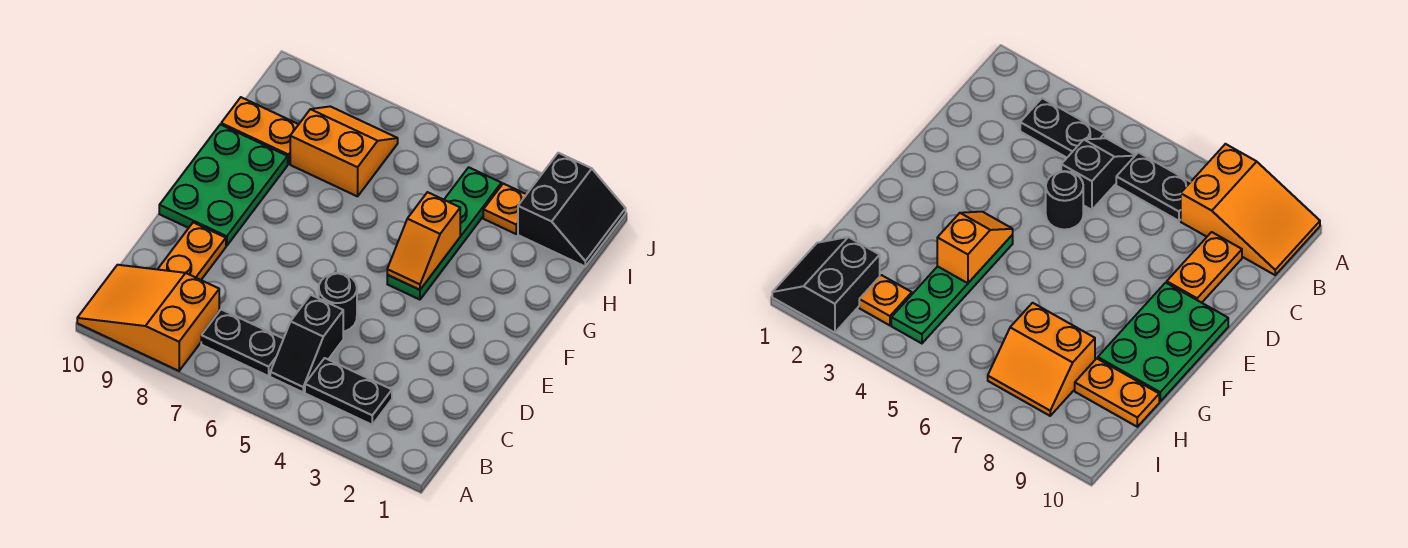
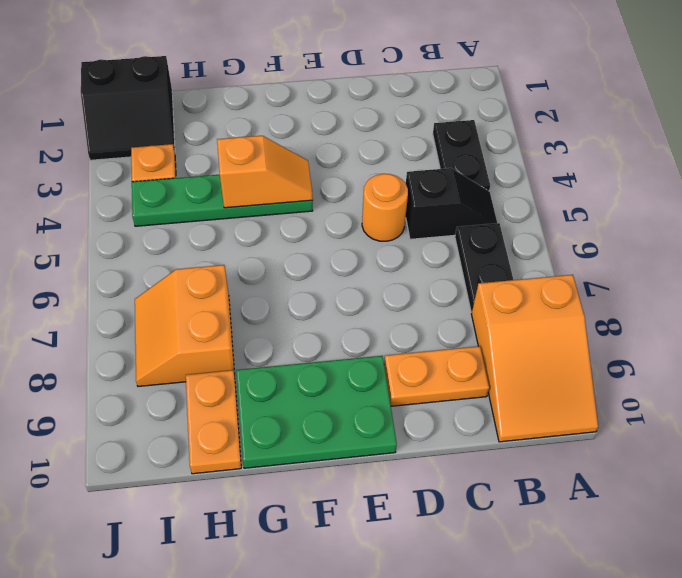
black 1x1 round brick [319,273,357,332] -> orange 1x1 round brick [362,174,408,241]
black 2x2 slope [518,153,626,266] -> black 2x2 slope turned to [81,56,175,160]

